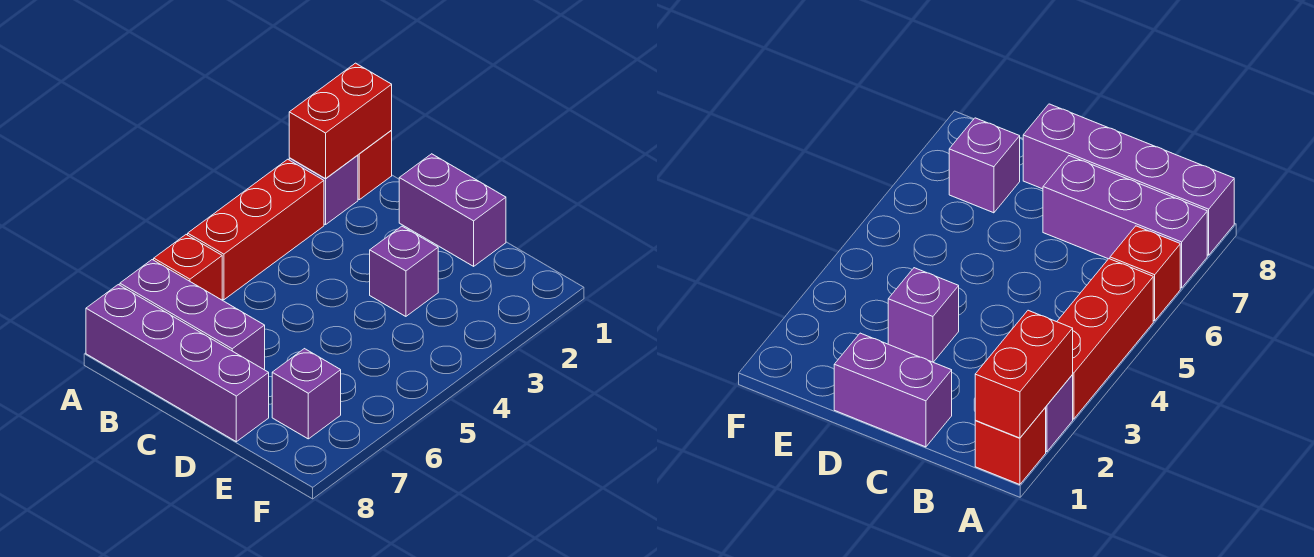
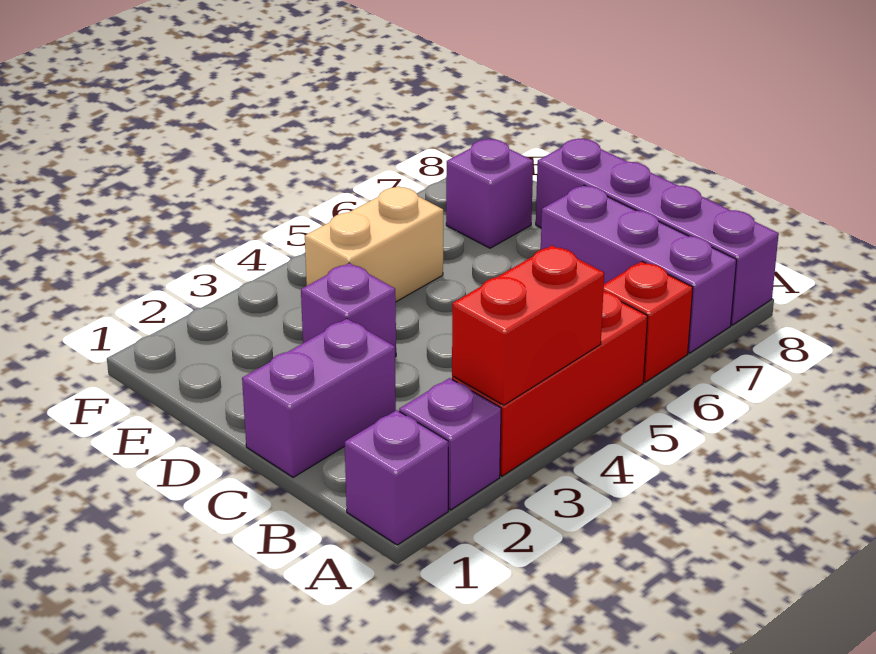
red 1x1 brick [358,131,392,200] -> purple 1x1 brick [345,410,448,545]
red 1x2 brick [289,63,392,179] -> red 1x2 brick moved to [452,246,604,405]
purple 1x2 brick [399,154,506,266] -> purple 1x2 brick turned to [242,319,396,477]
none -> tan 1x2 brick [305,186,443,302]

